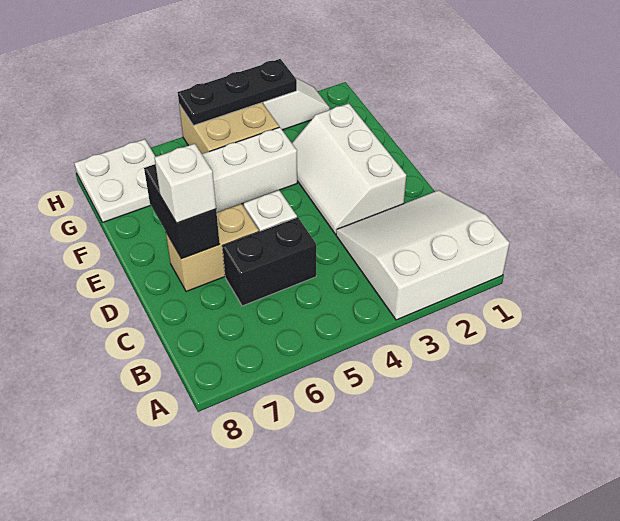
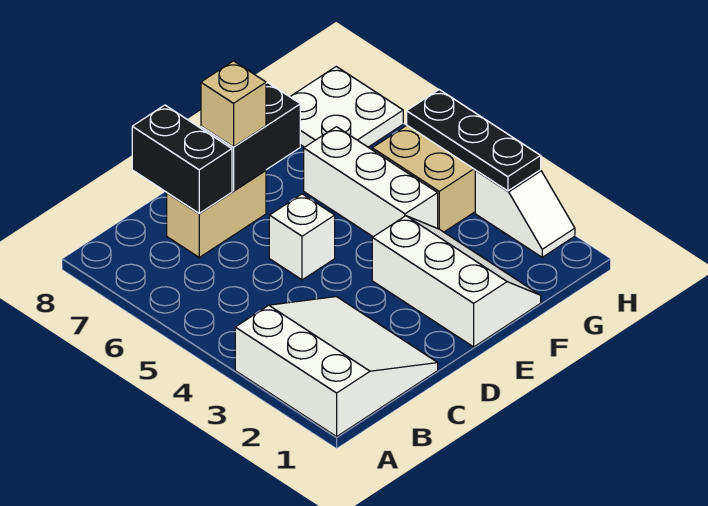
black 1x2 brick [223,217,316,306] -> black 1x2 brick moved to [132,105,232,213]
white 2x3 slope [292,103,406,234] -> white 2x3 slope turned to [372,216,541,347]
tan 1x2 brick [166,204,259,292] -> tan 1x2 brick turned to [167,170,266,257]
white 1x1 brick [155,144,216,223] -> tan 1x1 brick [201,61,266,147]

